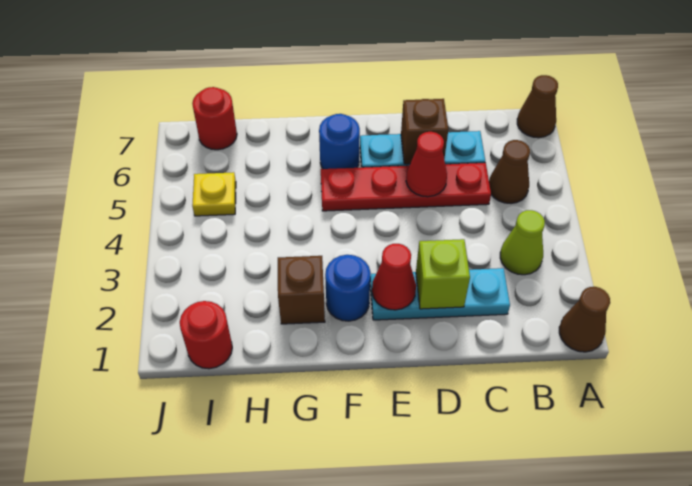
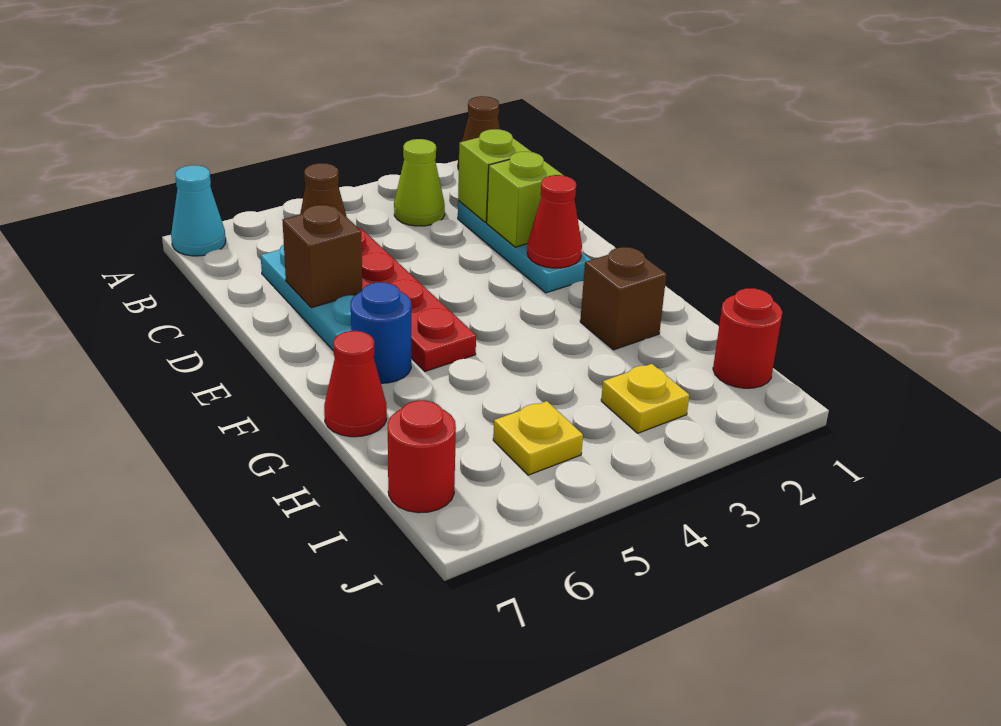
brown 1x1 cone [517,75,558,138] -> cyan 1x1 cone [171,165,226,256]
none -> lime 1x1 brick [458,129,531,222]
red 1x1 cone [406,132,447,197] -> red 1x1 cone moved to [324,331,387,437]
blue 1x1 round brick [325,255,371,321] -> none
none -> yellow 1x1 plate [601,364,689,433]

